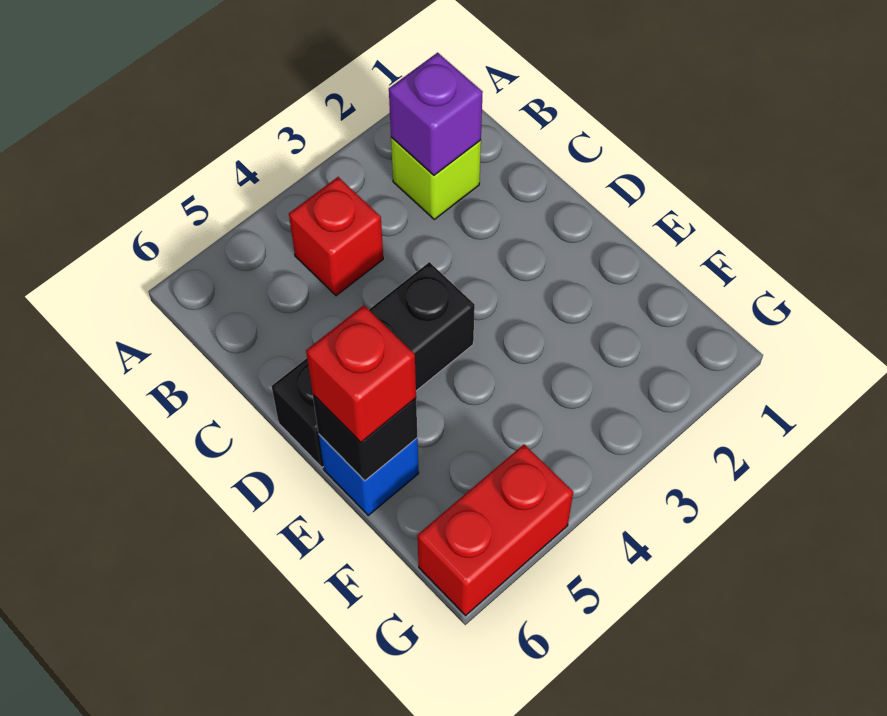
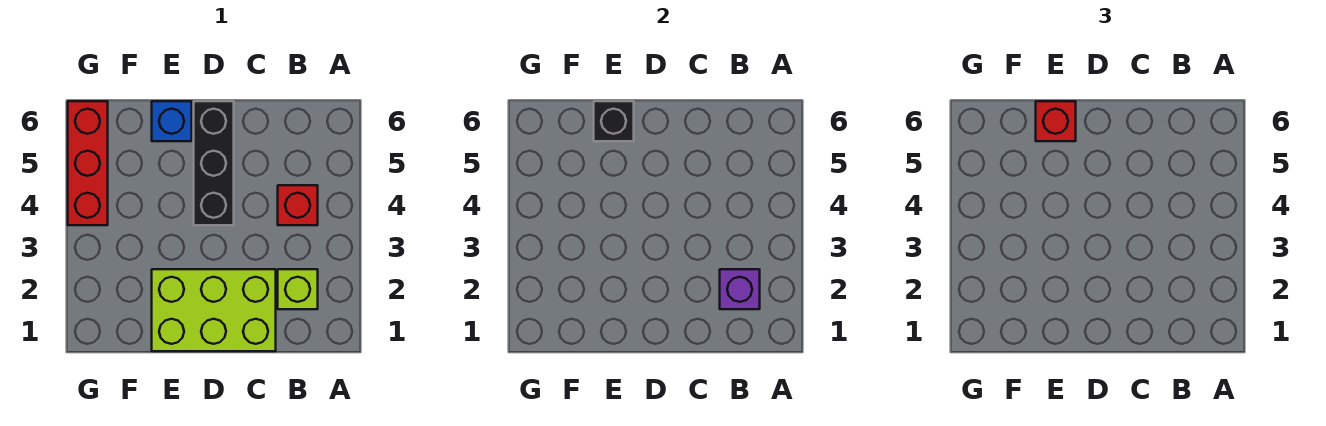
none -> lime 2x3 brick [152,269,276,351]
red 1x2 brick [417,445,573,615] -> red 1x3 brick [68,101,108,225]

